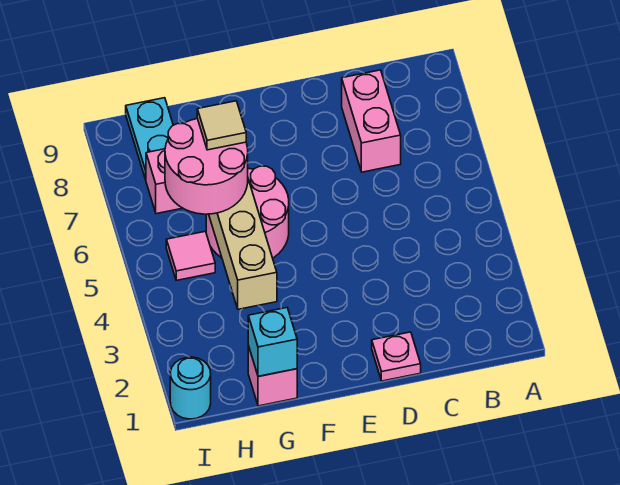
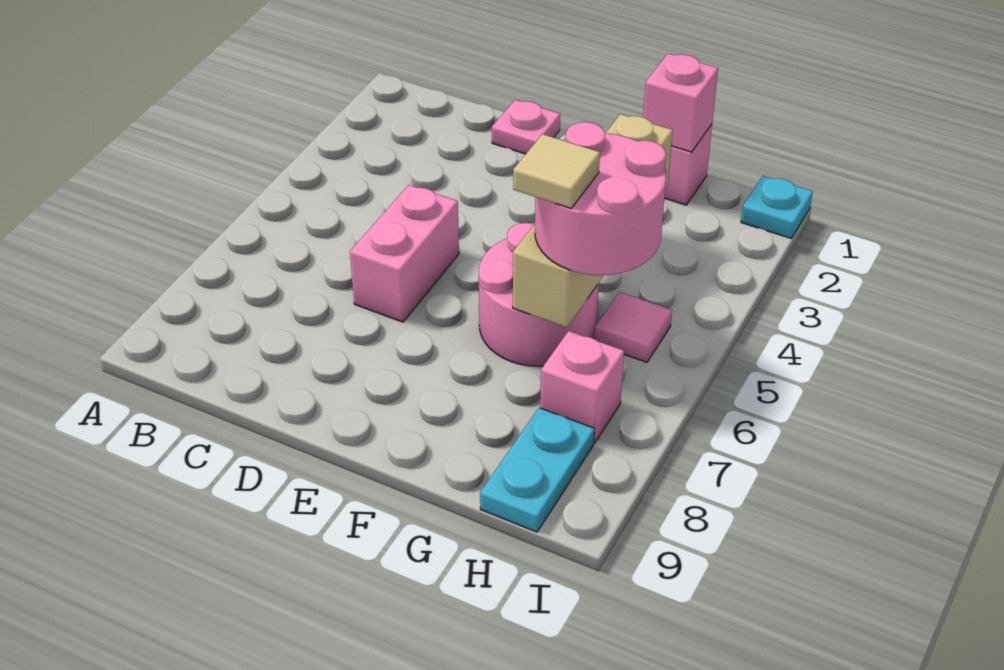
pink 1x2 brick [342,70,401,172] -> pink 1x2 brick moved to [350,185,459,322]
cyan 1x1 brick [248,308,297,376] -> pink 1x1 brick [643,54,718,152]
cyan 1x1 round brick [170,357,211,419] -> cyan 1x1 plate [741,176,813,238]

